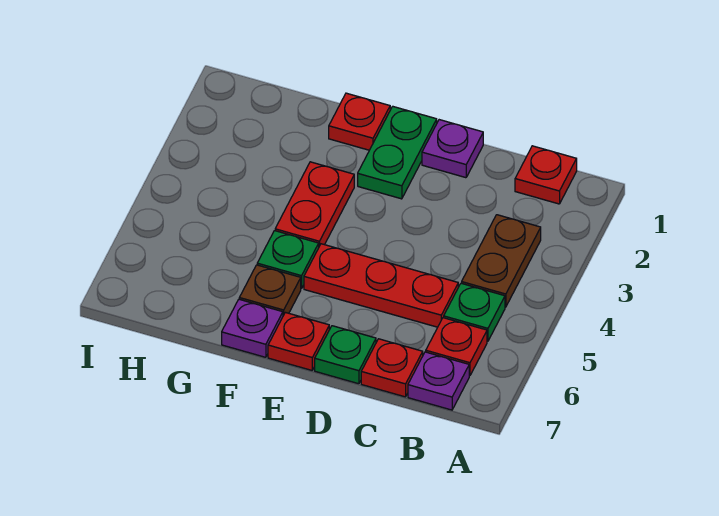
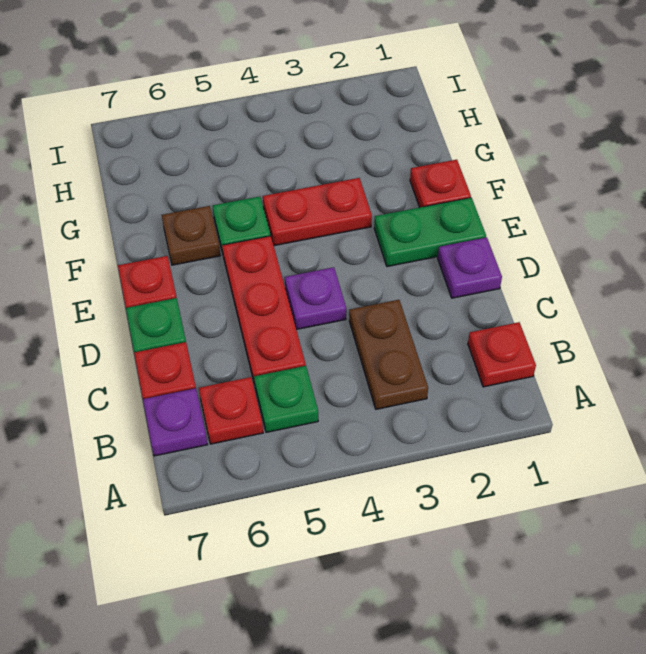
brown 1x2 plate [462,215,541,307] -> brown 1x2 plate turned to [349,300,428,409]
purple 1x1 plate [222,299,283,357] -> purple 1x1 plate moved to [285,267,346,330]

